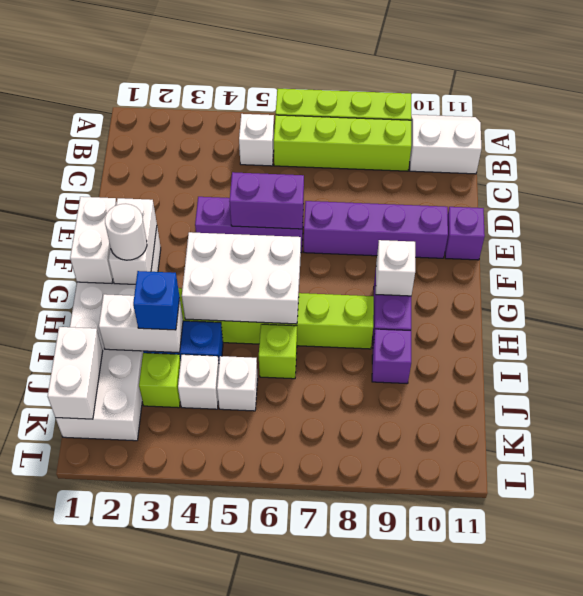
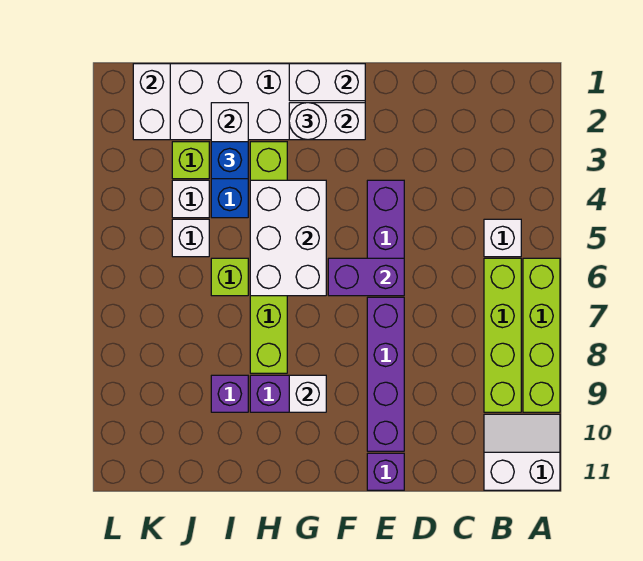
white 2x2 slope [410,115,481,174] -> white 2x2 slope turned to [484,414,560,490]
purple 1x2 brick [229,172,304,229] -> purple 1x2 brick turned to [328,258,404,296]
white 1x2 brick [48,327,103,419] -> white 1x2 brick turned to [133,64,170,140]

